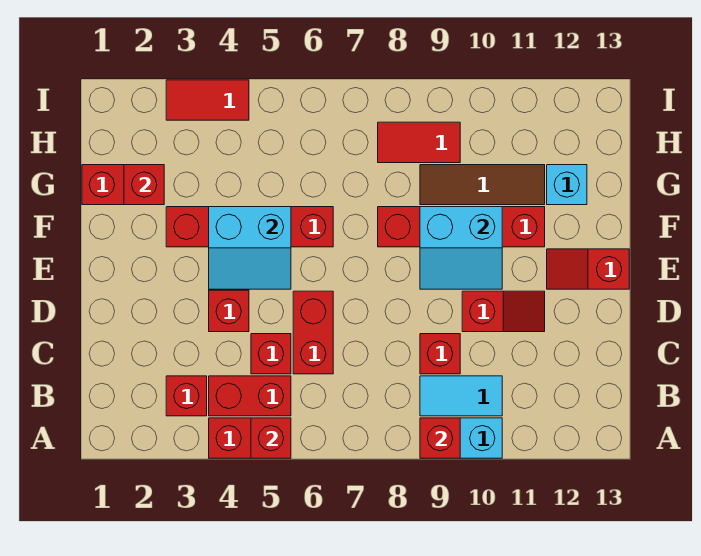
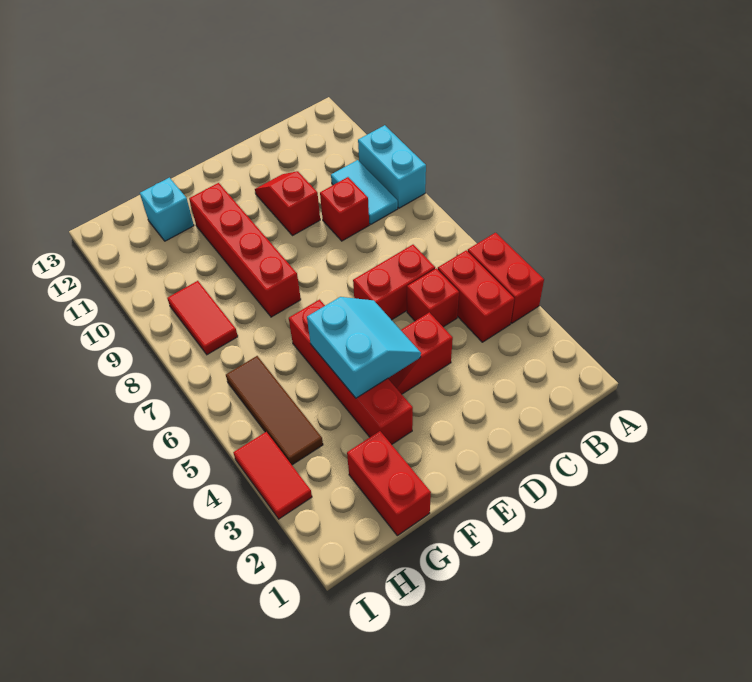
red 1x1 brick [251,418,291,458] -> none
red 1x1 brick [420,418,460,458] -> none
red 1x1 brick [166,376,207,416] -> none
cyan 2x2 slope [420,207,502,289] -> none
red 1x2 slope [547,249,629,289] -> none
red 1x1 brick [124,165,164,205] -> none
brown 1x3 tile [420,165,545,205] -> brown 1x3 tile moved to [226,356,323,465]

